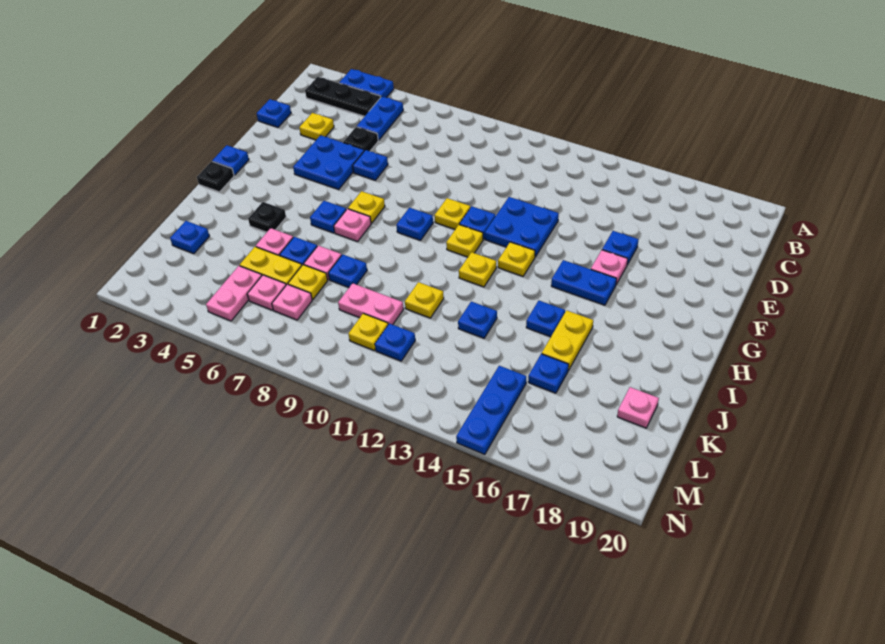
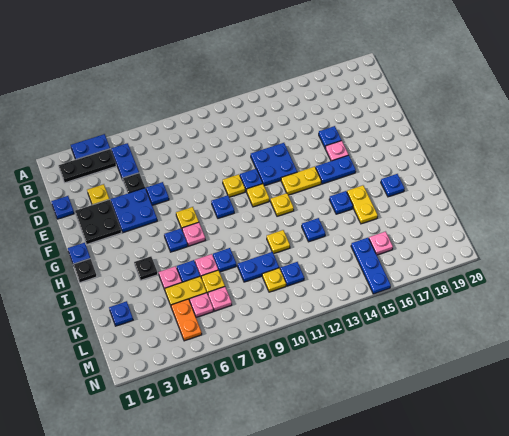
none -> black 2x2 plate [75,199,122,244]
yellow 1x1 plate [498,242,535,276] -> yellow 1x2 plate [281,167,321,195]
pink 1x2 plate [338,283,404,325] -> blue 1x2 plate [238,252,279,282]
blue 1x1 plate [528,354,569,393] -> blue 1x1 plate moved to [381,174,405,197]
pink 1x1 plate [617,387,659,428] -> pink 1x1 plate moved to [369,232,393,255]
pink 1x2 plate [206,266,262,321] -> orange 1x2 plate [171,299,202,341]

